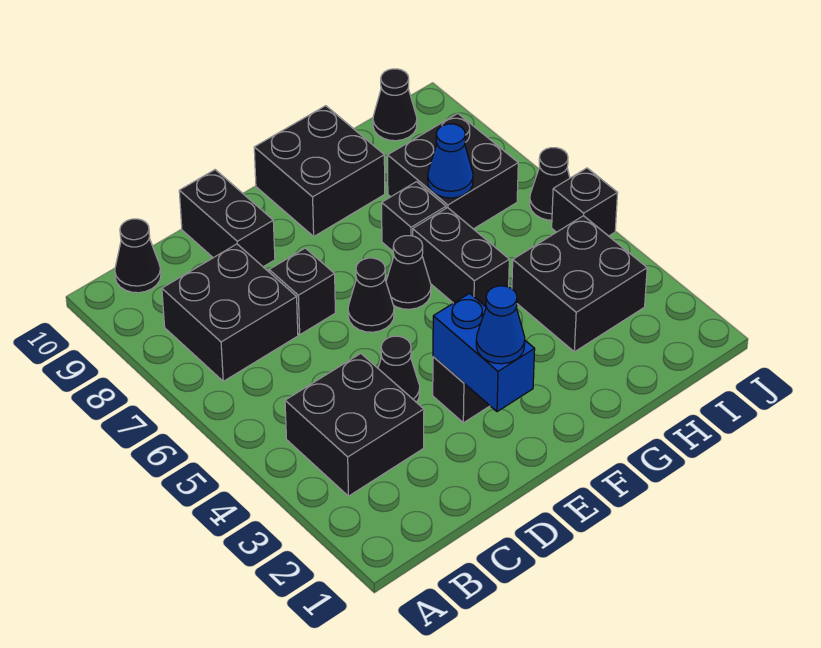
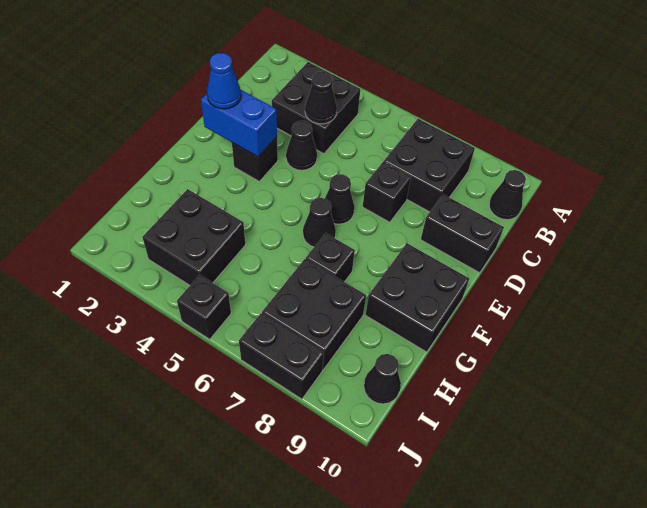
black 1x2 brick [413,208,509,307] -> black 1x2 brick moved to [239,313,324,399]
blue 1x1 cone [428,124,473,198] -> none
black 1x1 cone [530,148,570,220] -> black 1x1 cone moved to [305,71,337,124]

